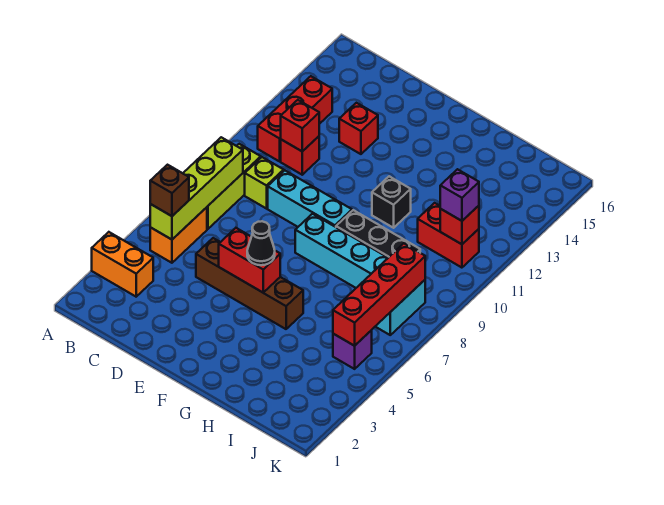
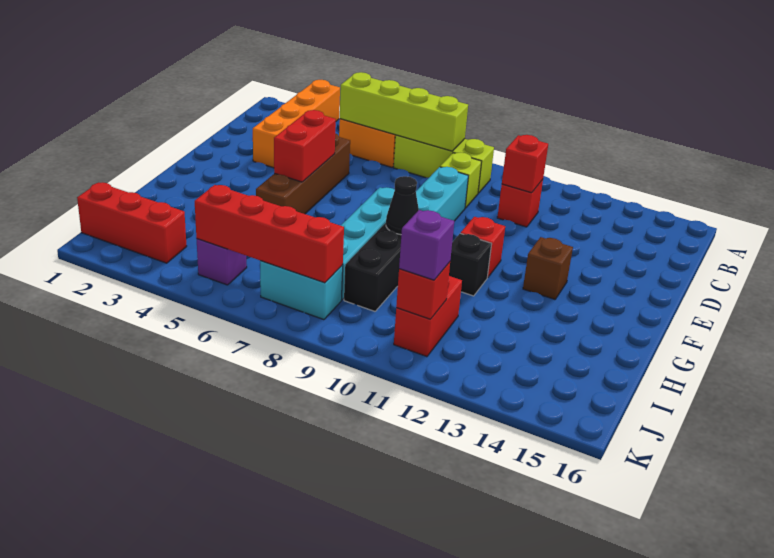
orange 1x2 brick [92,232,153,297] -> orange 1x4 brick [253,80,340,168]
brown 1x1 brick [150,165,189,216] -> brown 1x1 brick moved to [523,237,573,299]
red 1x3 brick [258,76,332,161] -> red 1x3 brick moved to [77,182,187,263]
red 1x1 brick [339,103,378,154] -> red 1x1 brick moved to [461,217,505,278]
black 1x1 cone [247,221,275,265] -> black 1x1 cone moved to [386,176,419,235]

